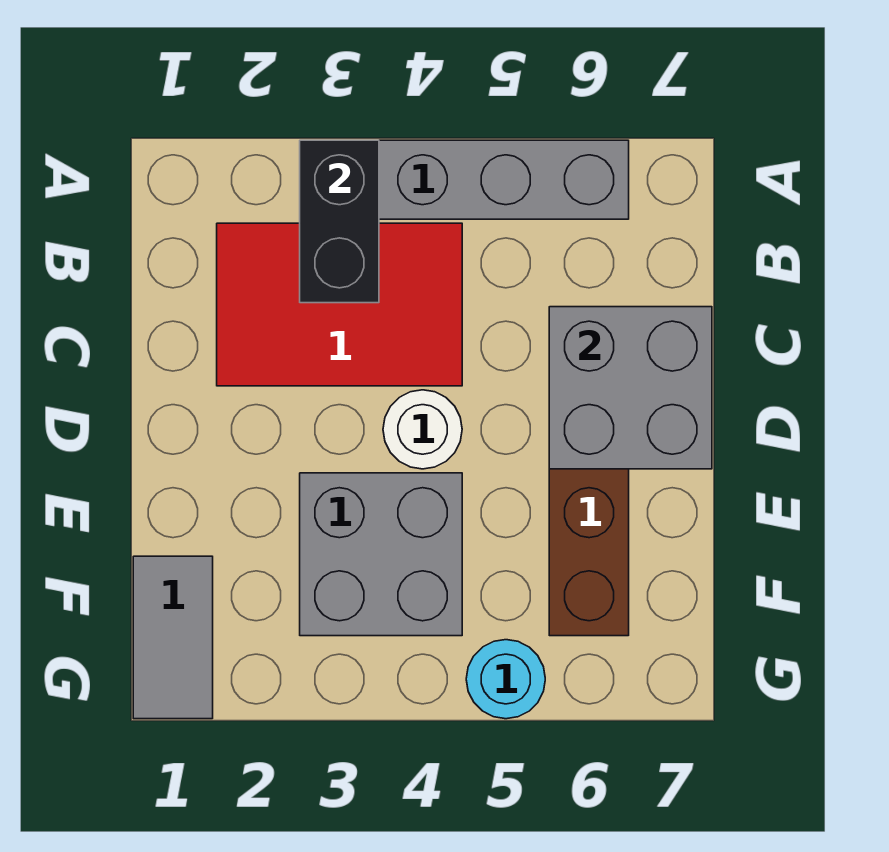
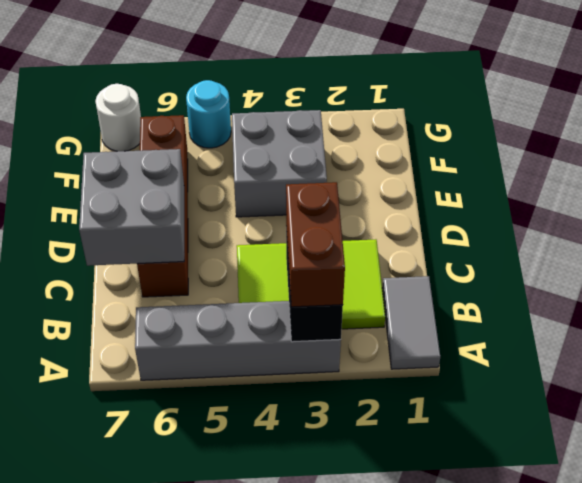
none -> brown 1x2 brick [286,182,345,307]
red 2x3 tile [217,223,462,386] -> lime 2x3 tile [237,239,385,329]
white 1x1 round brick [383,390,462,469] -> white 1x1 round brick moved to [95,84,141,151]
grey 1x2 tile [133,556,213,719] -> grey 1x2 tile moved to [382,276,440,369]

